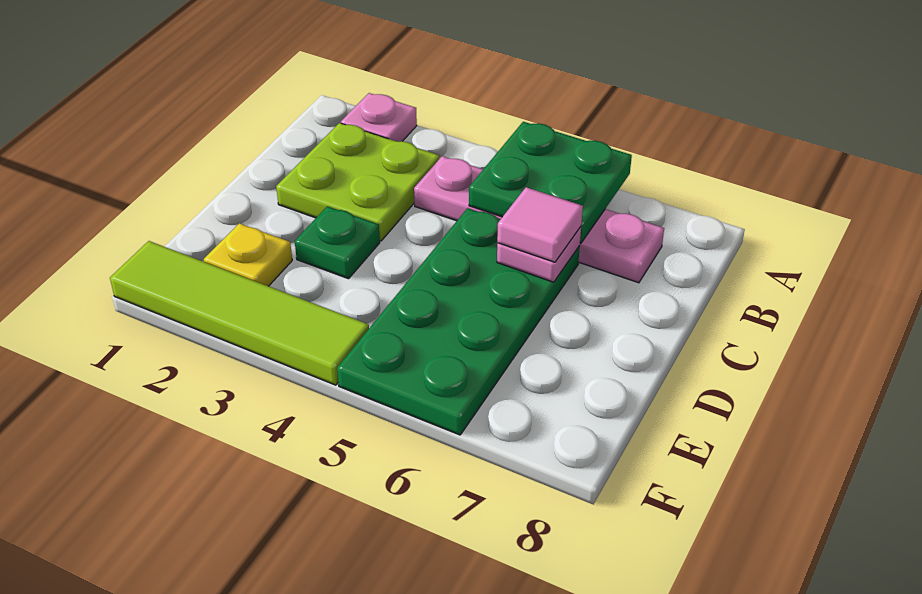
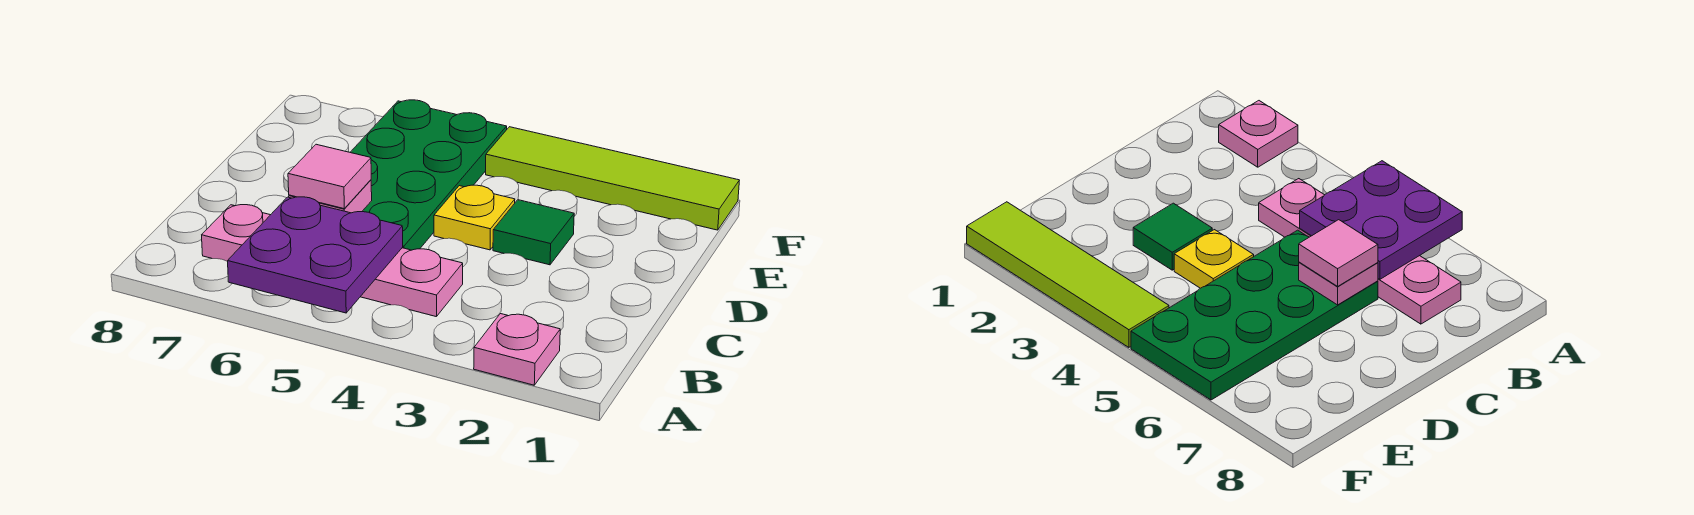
green 2x2 plate [469,122,632,243] -> purple 2x2 plate [228,197,403,313]
lime 2x2 plate [276,123,439,241] -> none
green 1x1 plate [295,206,380,279] -> green 1x1 tile [493,200,574,265]
yellow 1x1 plate [204,223,292,286] -> yellow 1x1 plate moved to [434,185,515,250]

